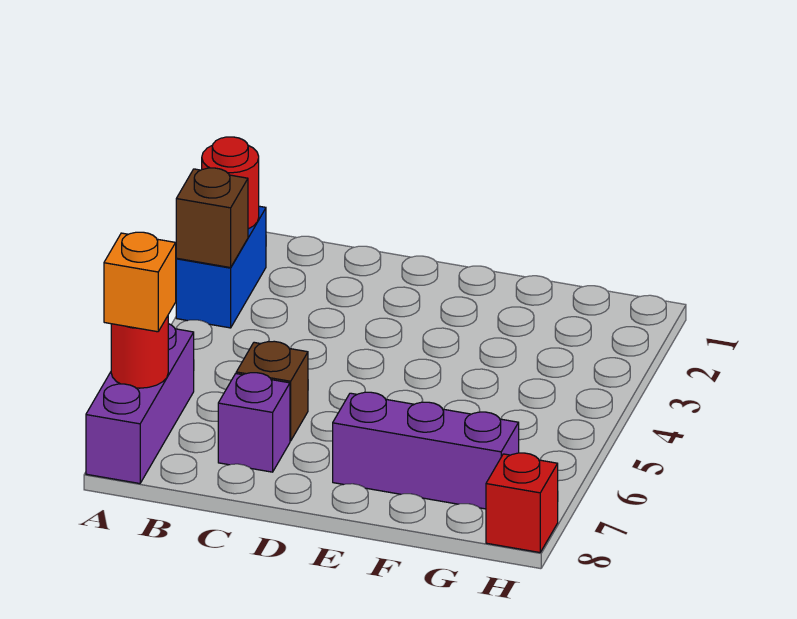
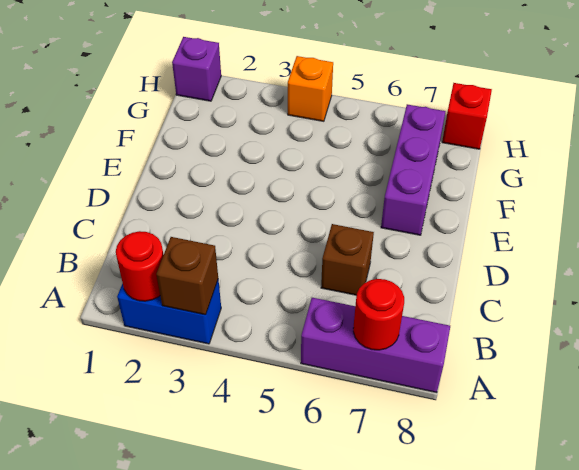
orange 1x1 brick [104,232,176,332] -> orange 1x1 brick moved to [288,56,333,121]
purple 1x1 brick [218,373,290,472] -> purple 1x1 brick moved to [172,37,221,101]

